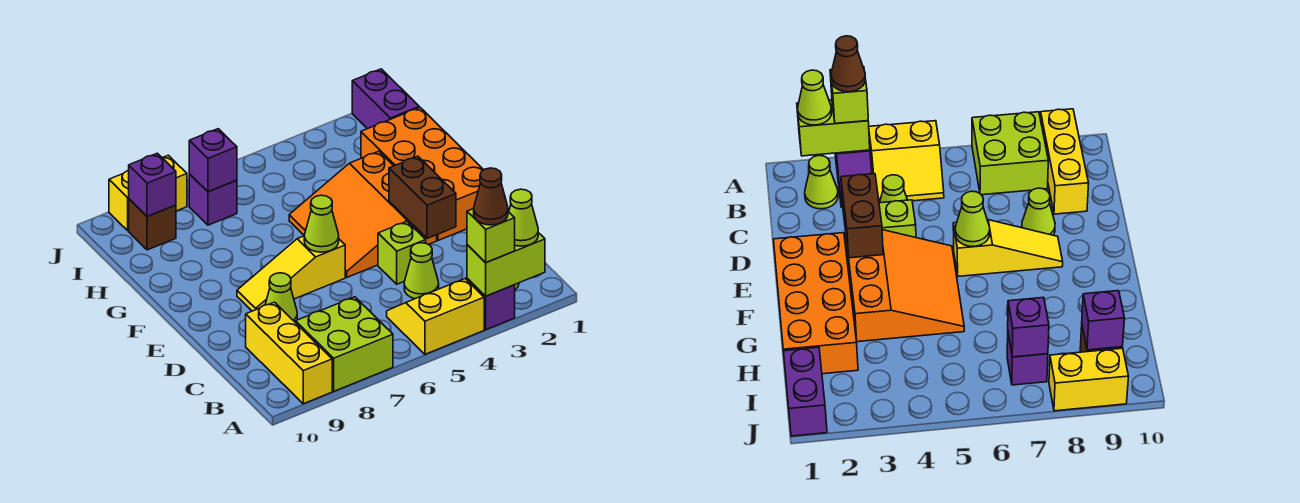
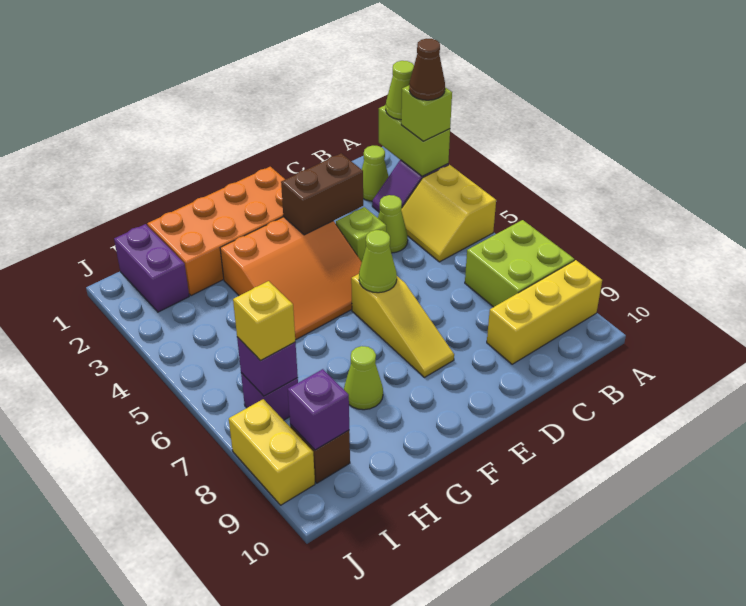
lime 1x1 cone [265,273,297,323] -> lime 1x1 cone moved to [344,346,383,410]
purple 1x2 brick [352,69,419,129] -> purple 1x2 brick turned to [114,224,189,312]
none -> yellow 1x1 brick [233,281,295,361]

